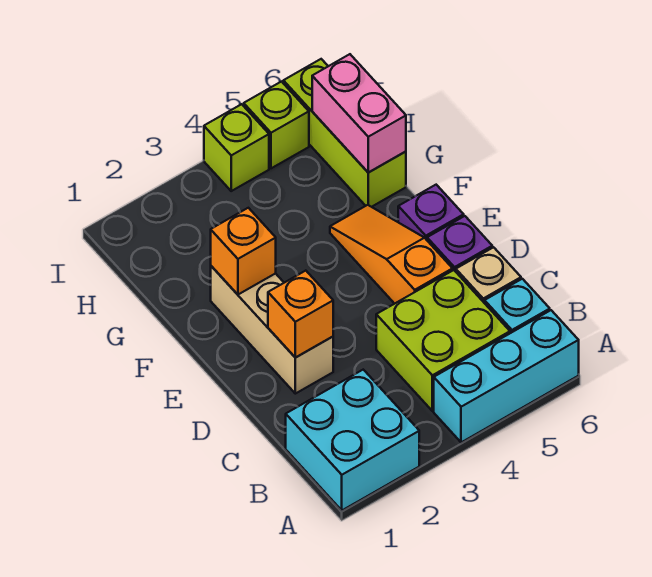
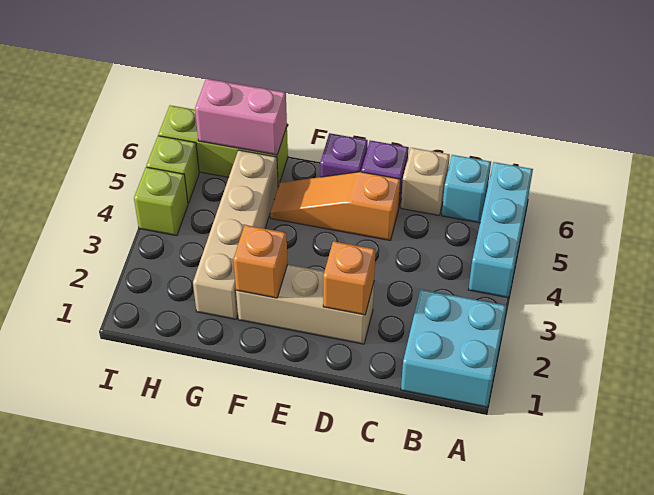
lime 2x2 brick [376,270,510,411] -> none
none -> tan 1x4 brick [193,150,278,319]

